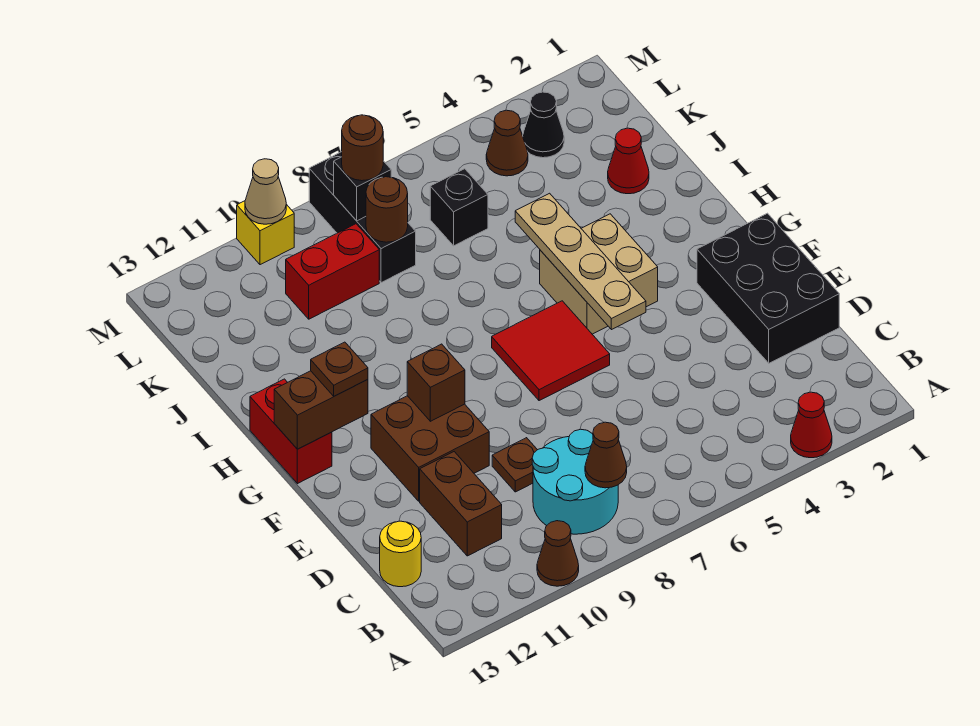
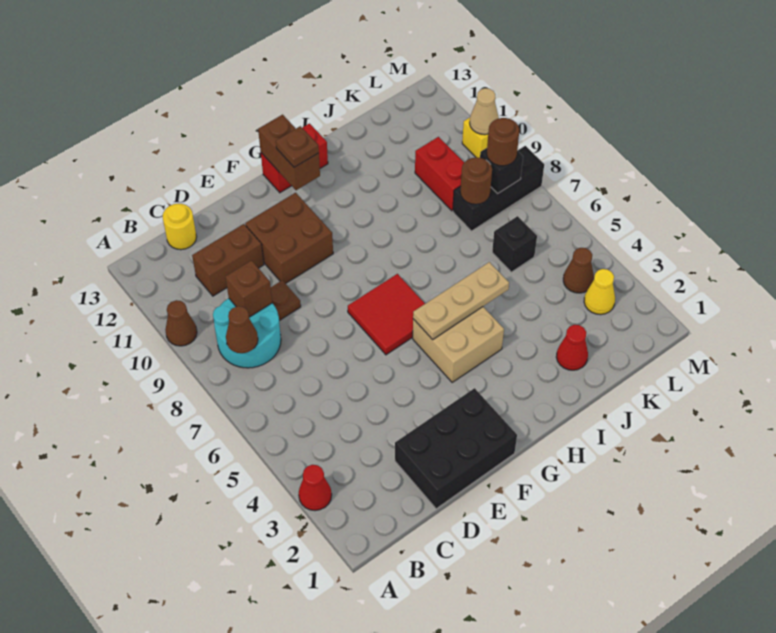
tan 1x4 plate [515,193,646,330] -> tan 1x3 plate [413,262,509,340]
brown 1x1 brick [407,344,465,421] -> brown 1x1 brick moved to [225,261,272,317]
black 1x1 cone [523,92,564,158] -> yellow 1x1 cone [584,269,615,315]

